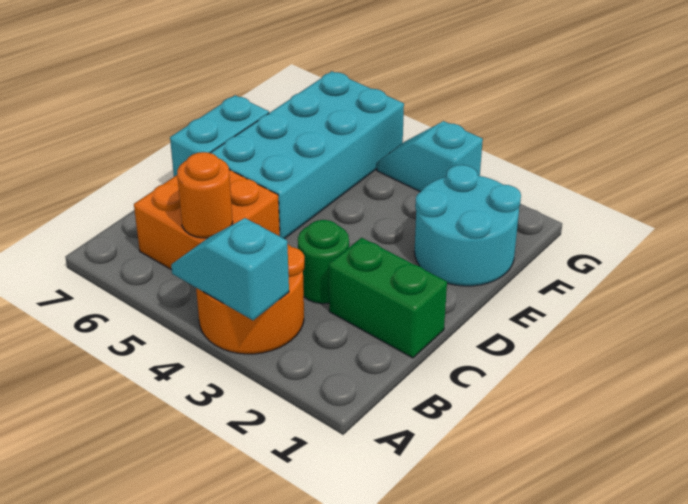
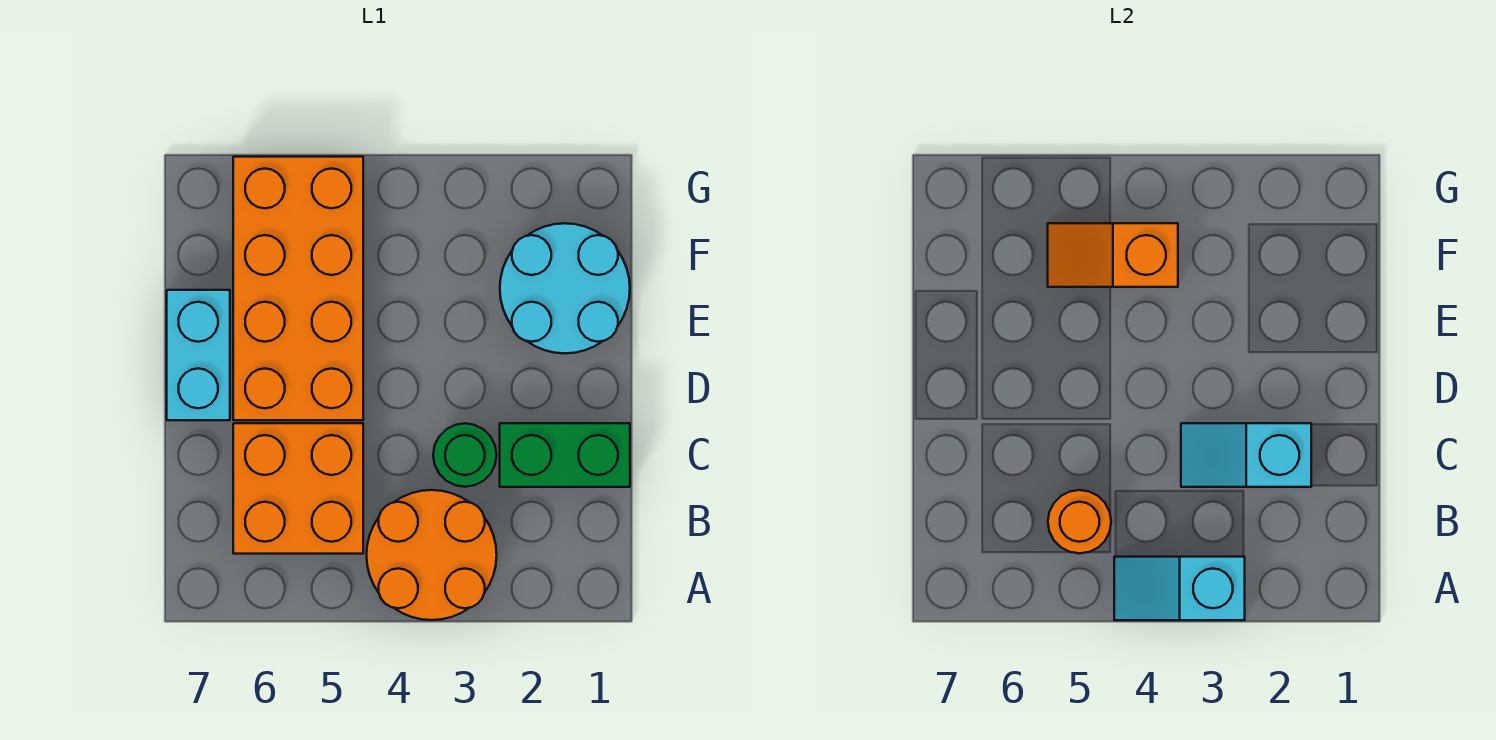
cyan 2x4 brick [211,71,404,239] -> orange 2x4 brick [233,157,363,420]
none -> orange 1x2 slope [1048,223,1178,287]
cyan 1x2 slope [377,121,483,192] -> cyan 1x2 slope moved to [1181,423,1311,487]

